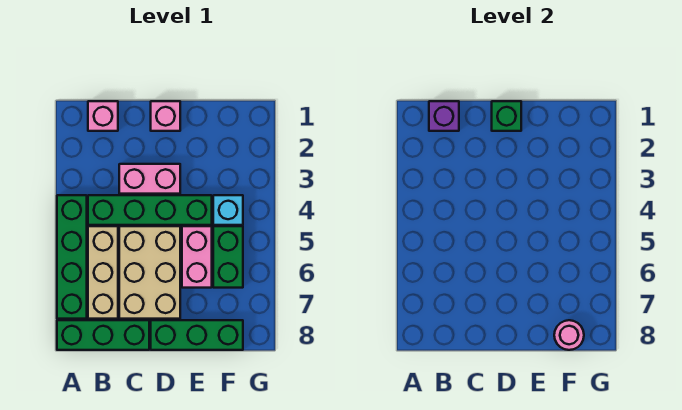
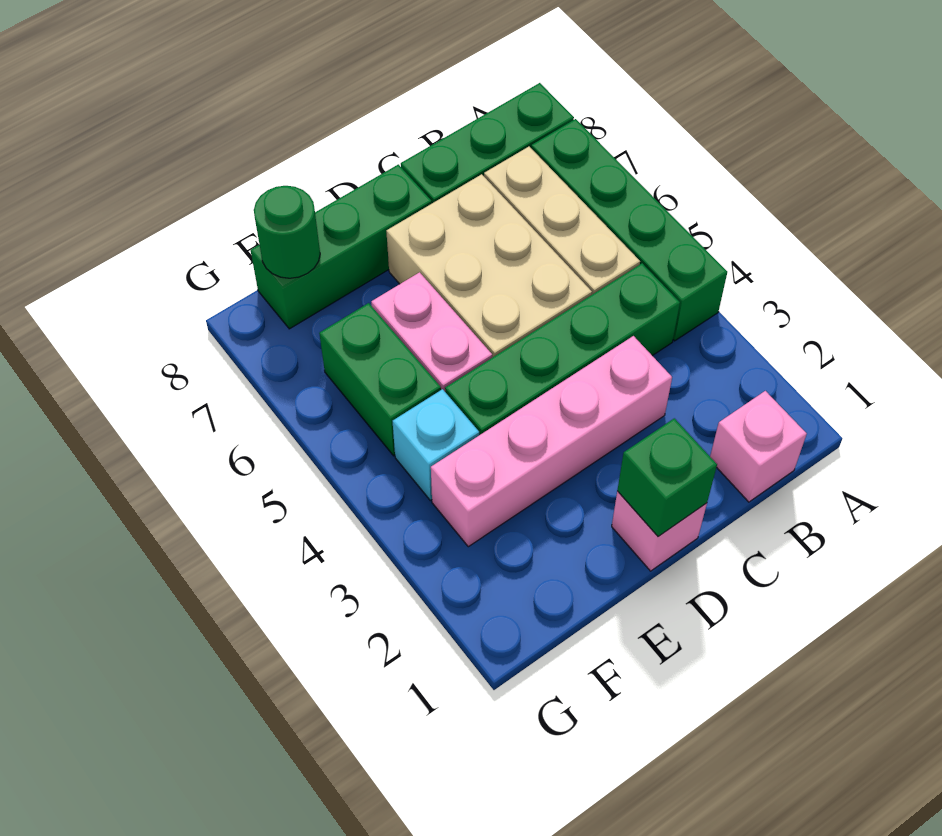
purple 1x1 brick [429,101,459,131] -> none
pink 1x2 brick [119,164,180,194] -> pink 1x4 brick [431,336,672,547]
pink 1x1 round brick [554,320,584,350] -> green 1x1 round brick [254,186,320,278]

